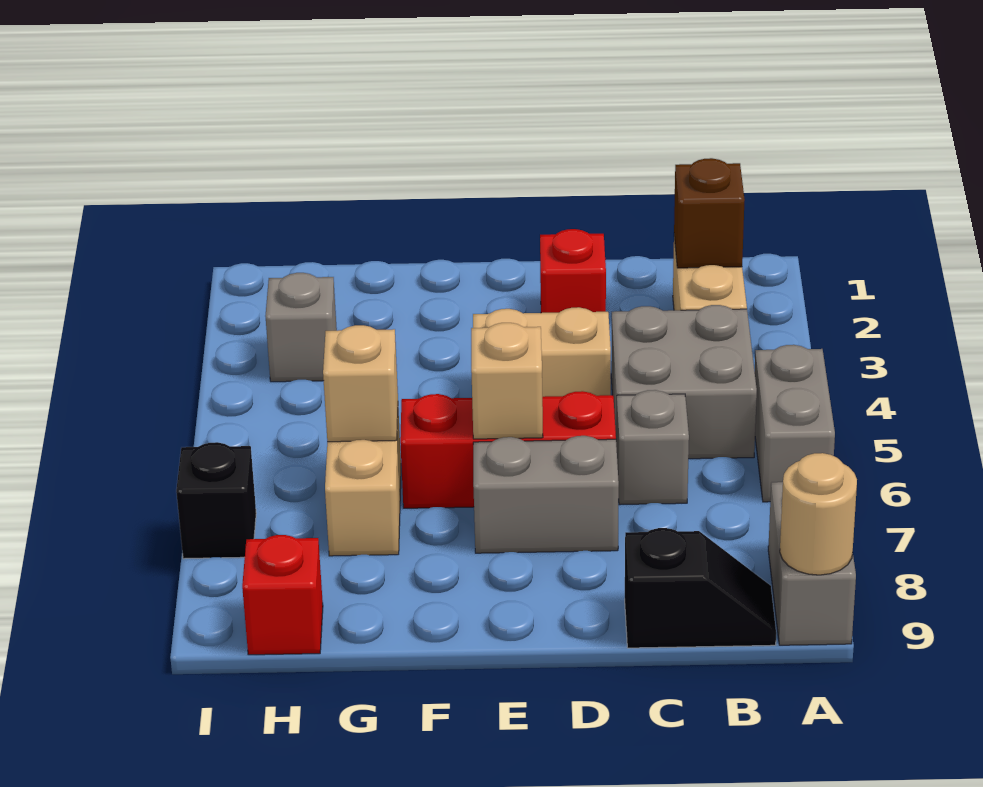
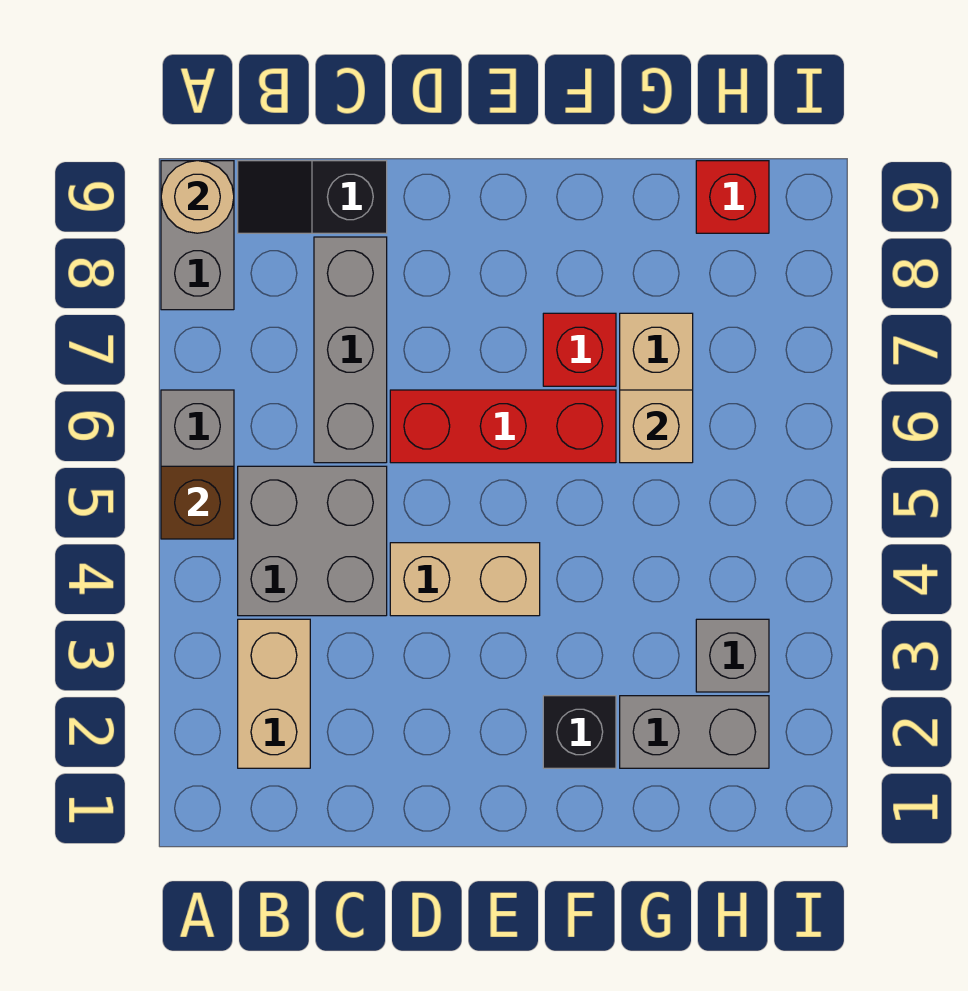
brown 1x1 brick [674,158,745,268] -> brown 1x1 brick moved to [161,466,234,539]
grey 1x1 brick [617,390,689,505] -> grey 1x3 brick [314,237,387,463]
red 1x1 brick [540,229,606,313] -> red 1x1 brick moved to [543,313,616,386]
grey 1x2 brick [473,436,619,553] -> grey 1x2 brick moved to [620,696,769,768]
tan 1x1 brick [471,323,543,439] -> none
black 1x1 brick [176,442,256,559] -> black 1x1 brick moved to [543,696,616,768]

